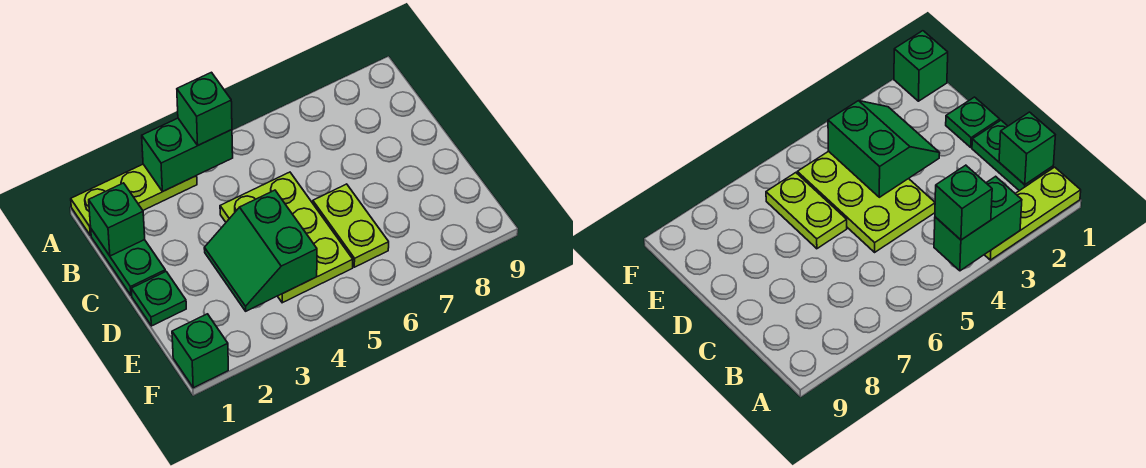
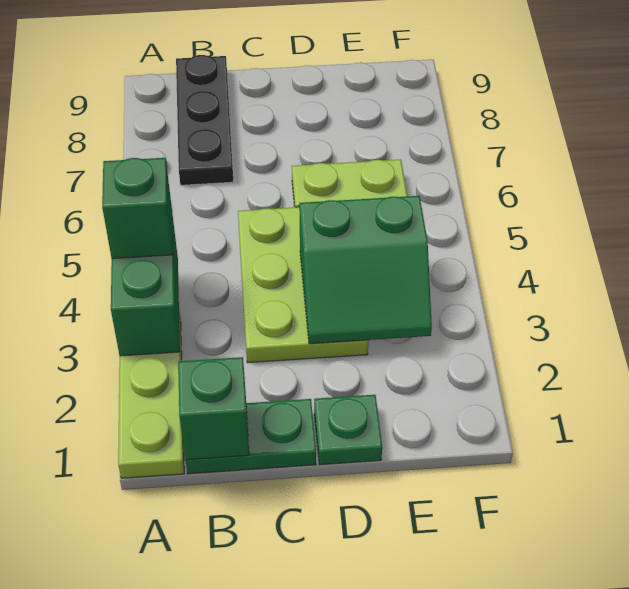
none -> black 1x3 plate [176,55,234,185]
lime 2x3 plate [220,172,353,303] -> lime 2x3 plate turned to [238,207,368,363]
green 1x1 brick [172,314,228,388] -> none

